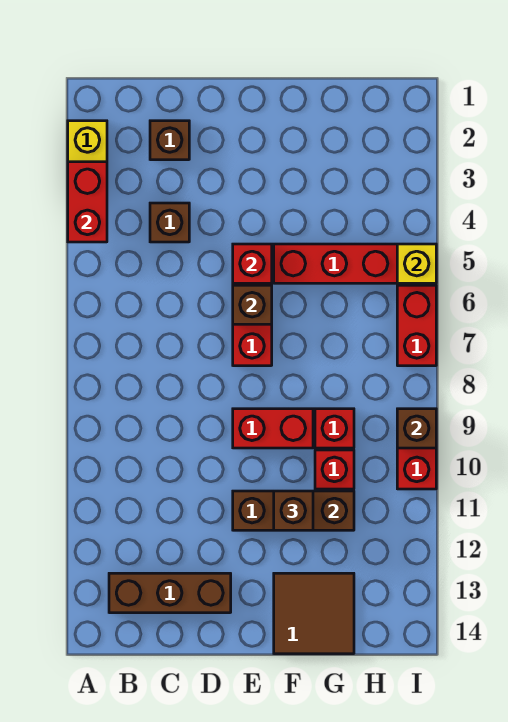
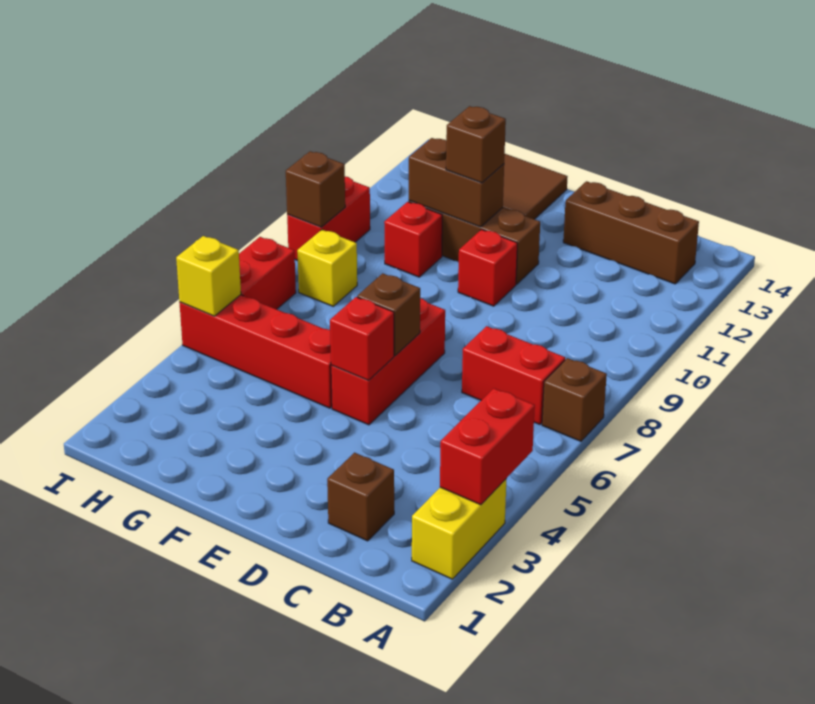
brown 1x1 brick [150,203,189,242] -> brown 1x1 brick moved to [542,358,607,441]
red 1x2 brick [233,409,313,448] -> red 1x2 brick moved to [462,326,565,425]
red 1x1 brick [315,409,354,448] -> red 1x1 brick moved to [458,229,517,306]
none -> yellow 1x1 brick [297,230,357,306]

